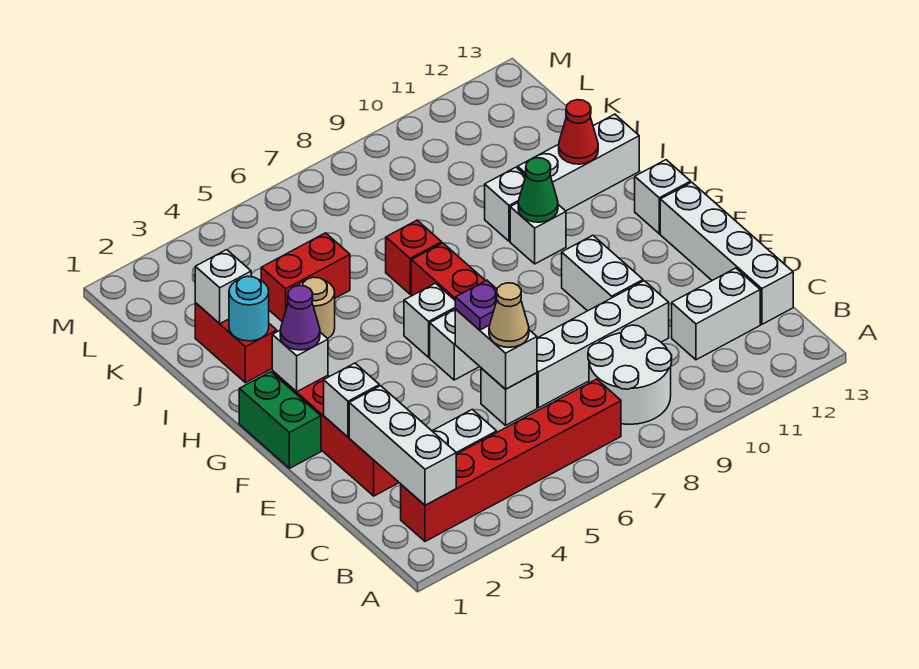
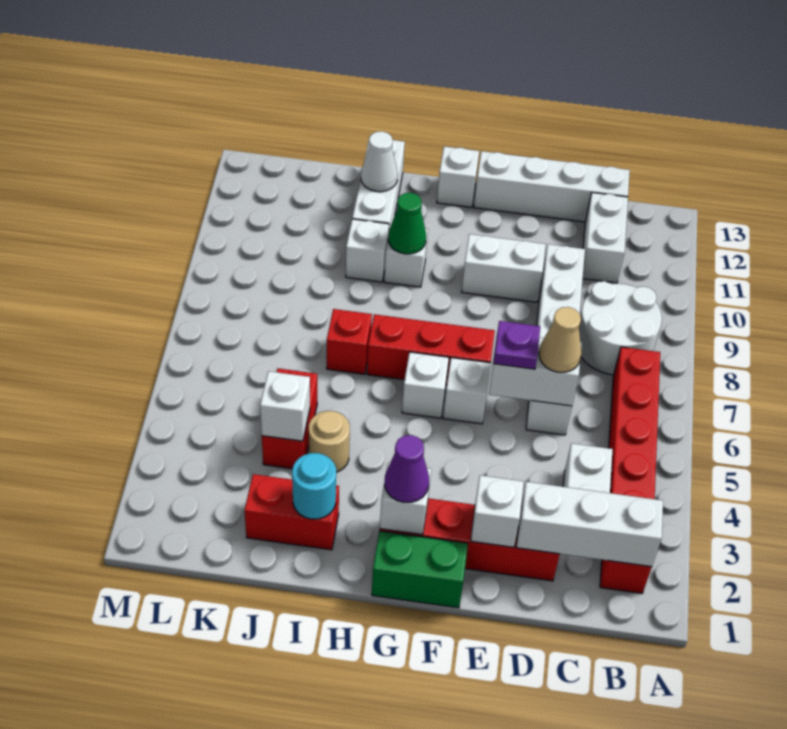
red 1x1 cone [559,100,598,164] -> white 1x1 cone [361,131,398,192]
white 1x1 brick [195,250,251,324] -> white 1x1 brick moved to [260,371,310,441]

